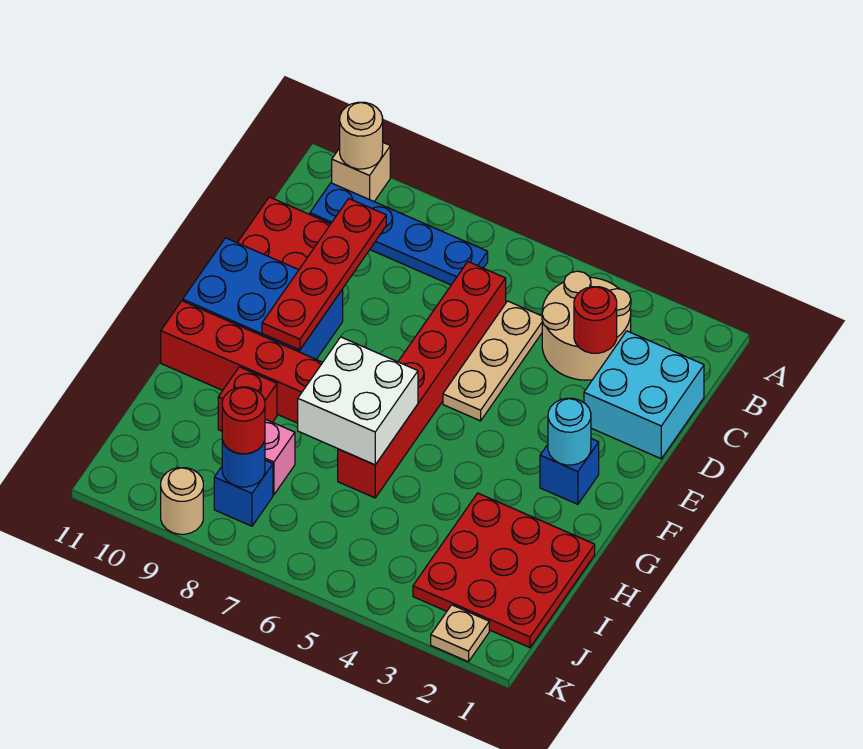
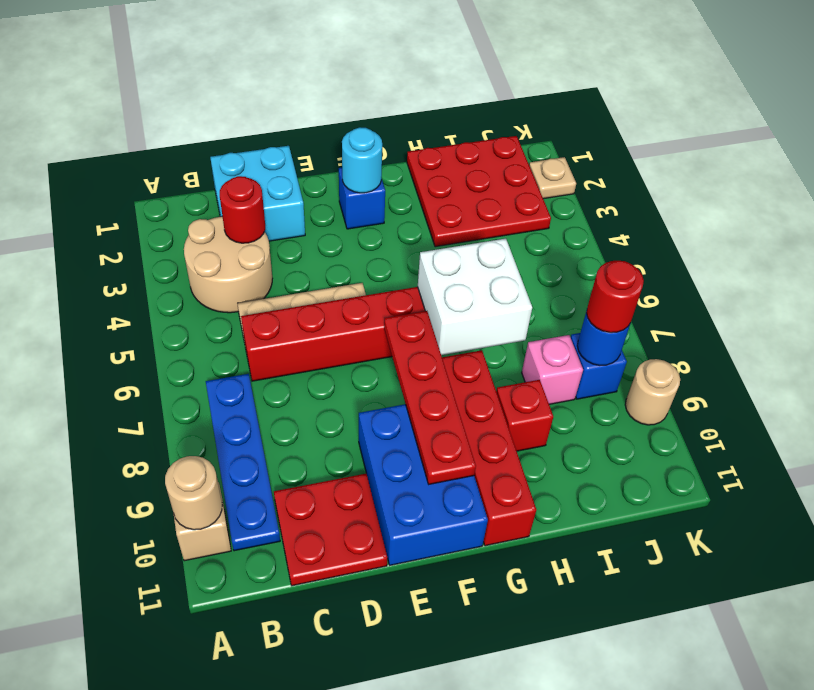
red 1x4 plate [262,199,386,350] -> red 1x4 plate turned to [384,311,476,484]

